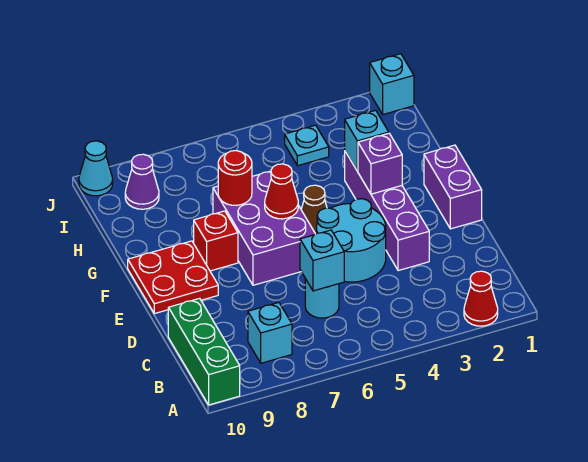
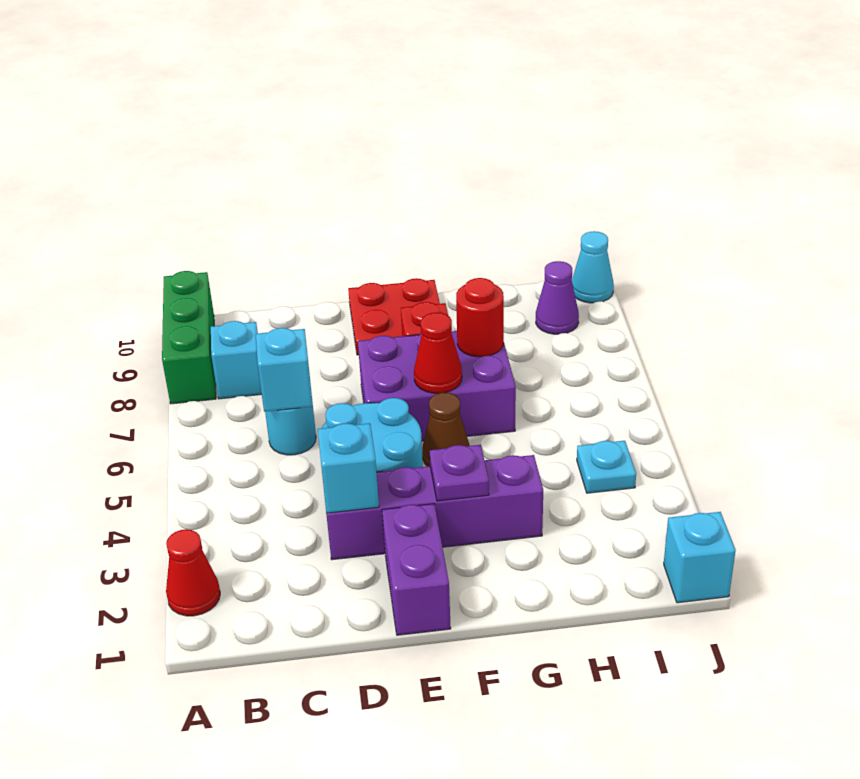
green 1x3 brick [168,298,240,405] -> green 1x3 brick turned to [162,271,216,404]
purple 1x2 brick [424,145,482,229] -> purple 1x2 brick turned to [382,504,451,635]
purple 1x1 brick [358,133,402,194] -> purple 1x1 plate [430,445,489,501]
cyan 1x1 brick [345,110,389,171] -> cyan 1x1 brick moved to [318,423,379,513]

